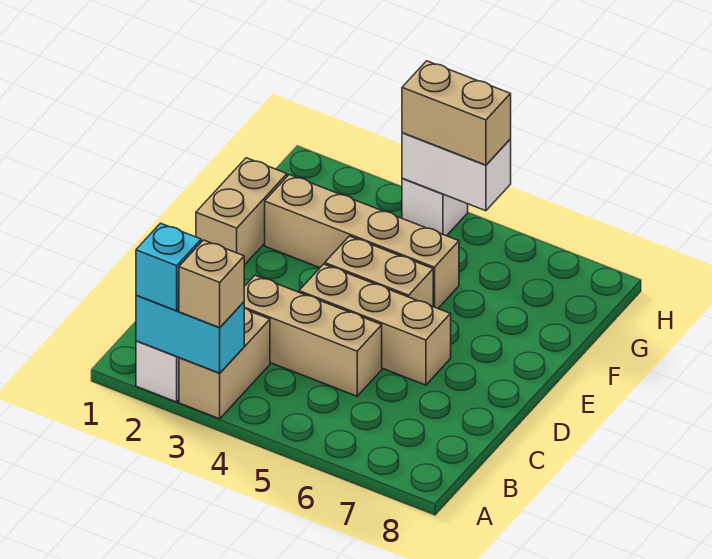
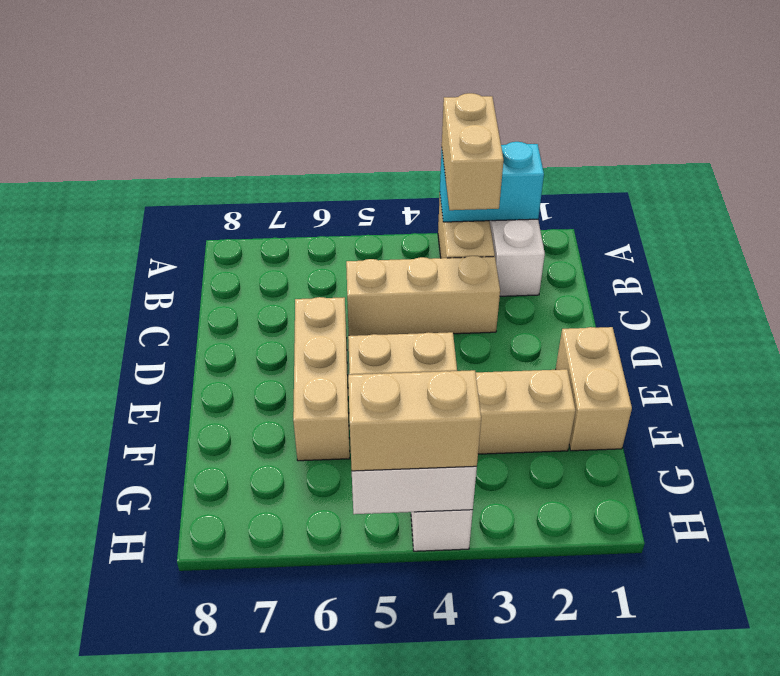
cyan 1x1 brick [136,223,201,311] -> none
tan 1x1 brick [179,240,244,328] -> tan 1x2 brick [442,93,504,210]
tan 1x3 brick [299,264,451,385] -> tan 1x3 brick turned to [293,297,350,461]

